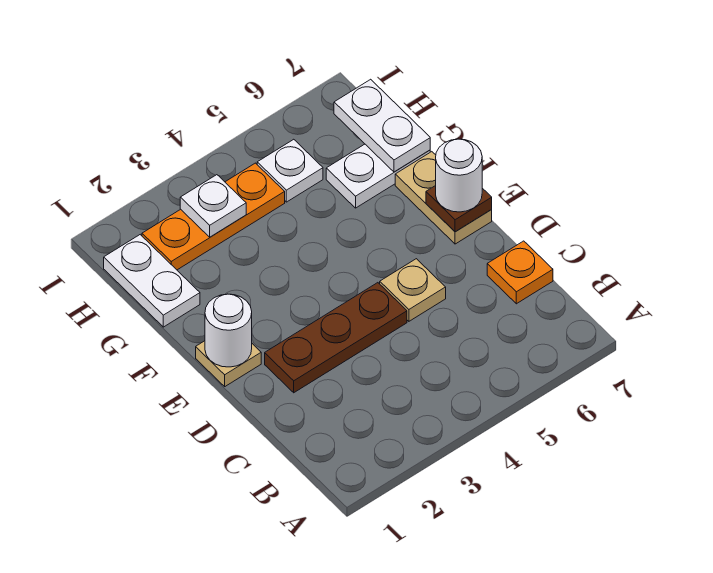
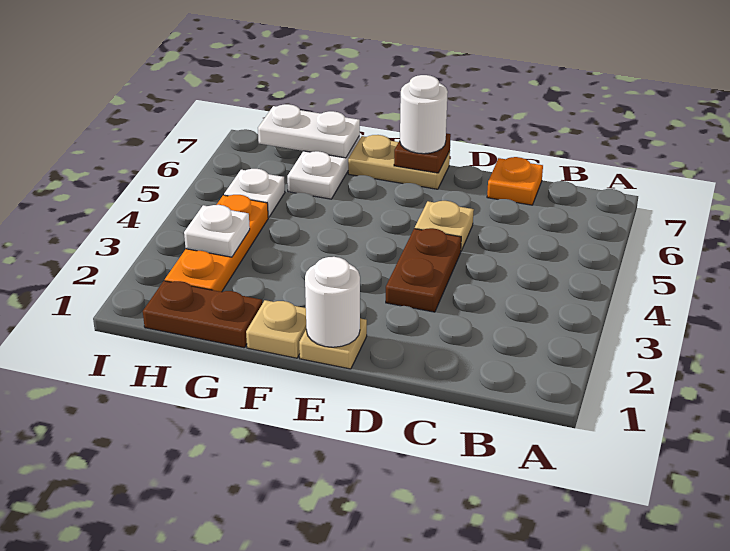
brown 1x3 plate [265,283,407,393] -> brown 1x2 plate [386,228,461,312]
none -> tan 1x1 plate [246,300,306,358]
white 1x2 plate [104,235,200,327] -> brown 1x2 plate [143,281,262,348]

